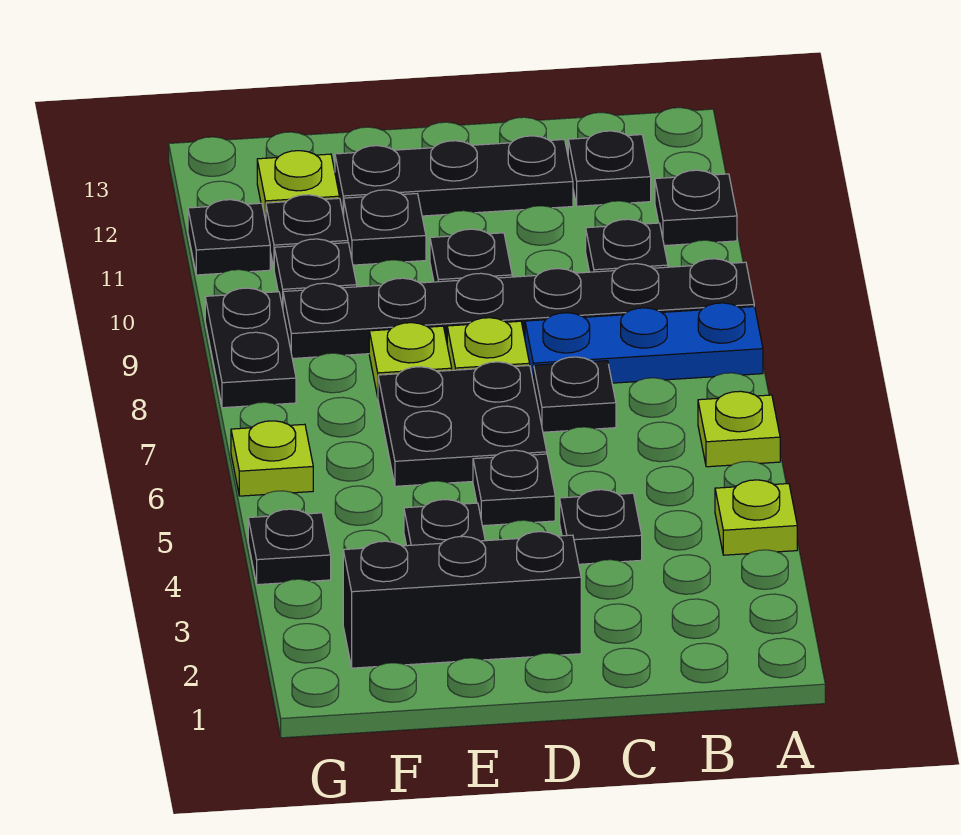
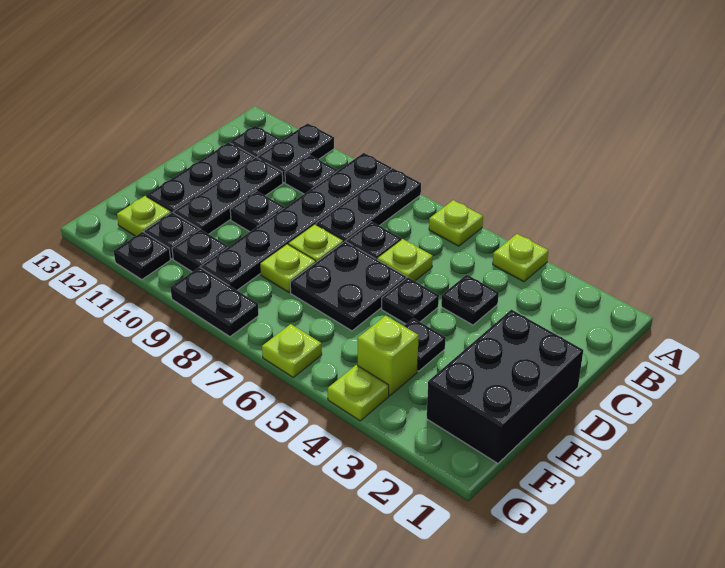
blue 1x3 plate [525,303,763,383] -> black 1x3 plate [316,168,421,242]
black 1x1 plate [655,170,737,246] -> black 1x2 plate [257,123,334,183]
none -> lime 1x1 plate [377,239,433,281]
black 1x3 brick [343,532,581,668] -> black 2x3 brick [427,310,583,463]
black 1x1 plate [344,190,426,265] -> black 1x3 plate [174,158,283,234]
none -> lime 1x1 brick [358,316,419,396]
black 1x1 plate [248,509,331,585] -> lime 1x1 plate [328,365,389,421]

